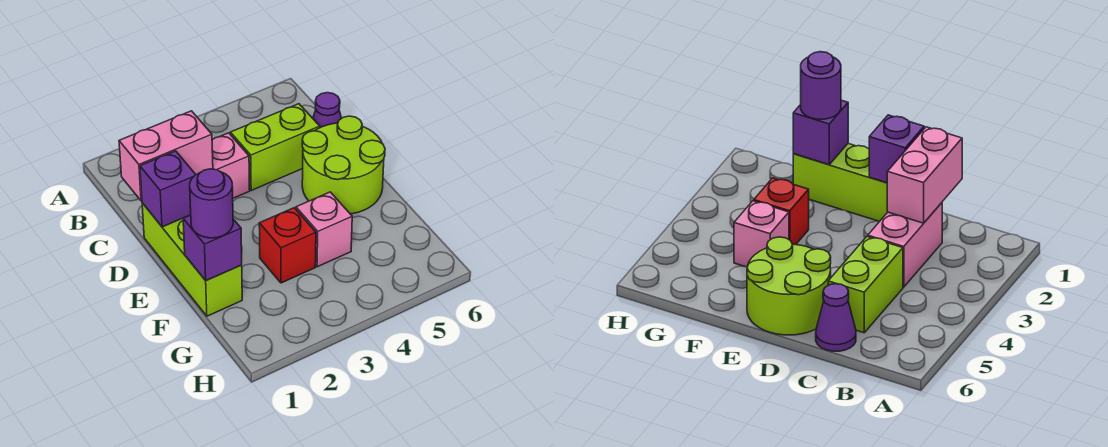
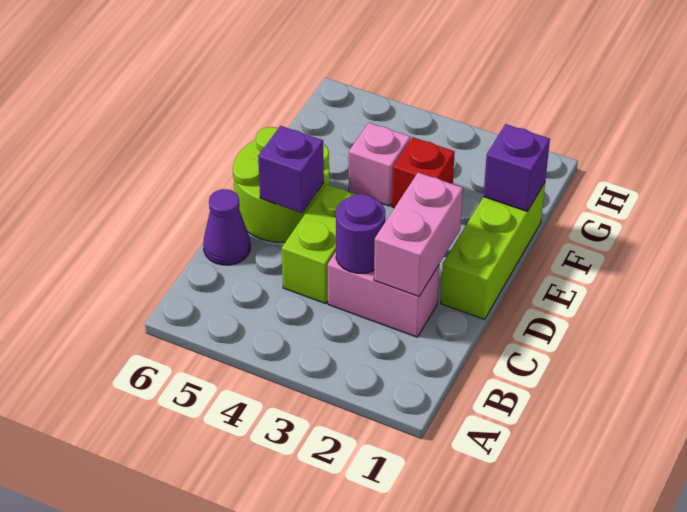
pink 1x2 brick [119,111,213,201] -> pink 1x2 brick turned to [374,173,463,296]
lime 1x2 brick [230,104,320,190] -> lime 1x2 brick turned to [282,184,356,304]
purple 1x1 brick [140,151,196,227] -> purple 1x1 brick moved to [258,126,324,213]
purple 1x1 round brick [190,169,233,238] -> purple 1x1 round brick moved to [336,194,385,273]

